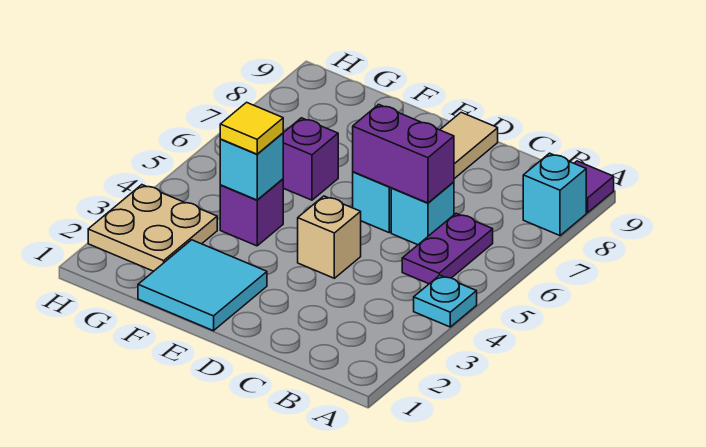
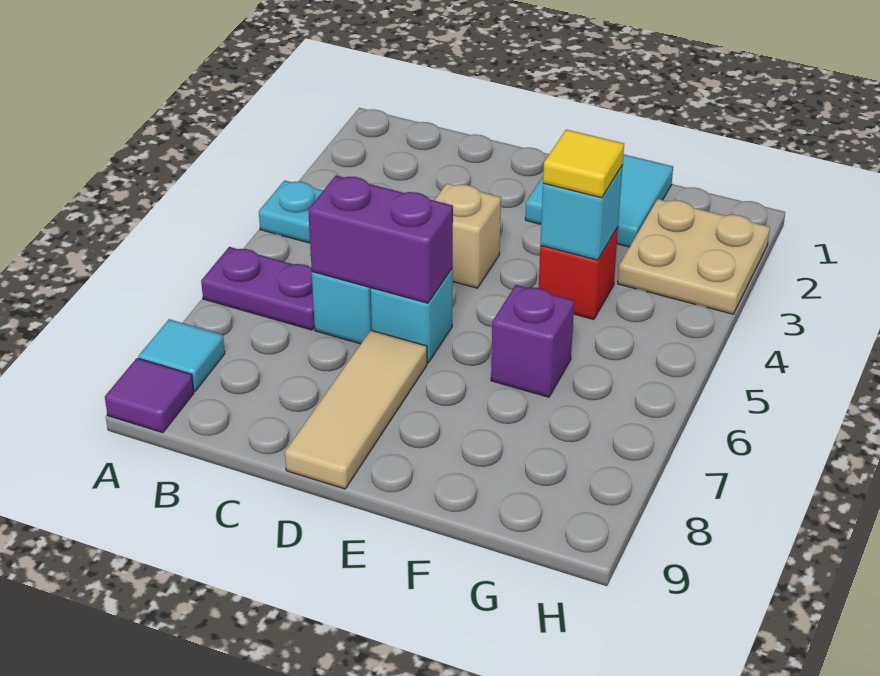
cyan 1x1 brick [523,153,586,236] -> cyan 1x1 tile [138,319,225,391]
purple 1x2 plate [402,213,493,284] -> purple 1x2 plate turned to [201,247,315,330]
purple 1x1 brick [220,179,283,246] -> red 1x1 brick [539,227,618,320]

